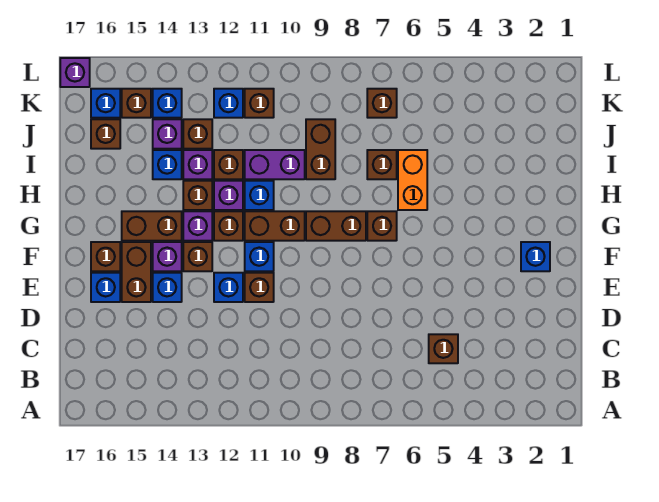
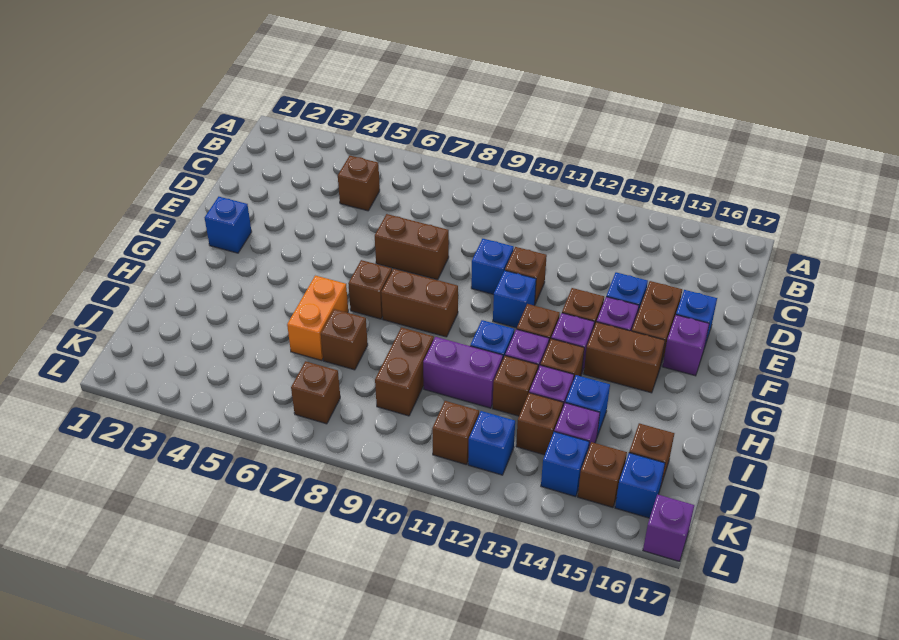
blue 1x1 brick [214,273,243,302] -> blue 1x1 brick moved to [471,239,514,295]
brown 1x1 brick [91,242,120,271] -> purple 1x1 brick [663,315,709,376]
brown 1x2 brick [245,211,305,241] -> brown 1x2 brick moved to [375,214,449,280]

